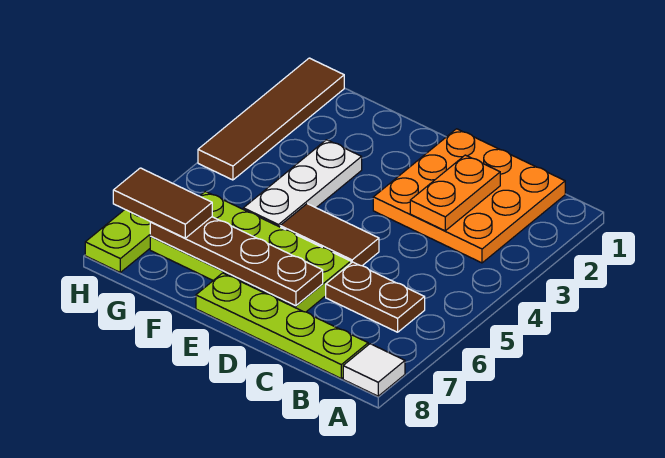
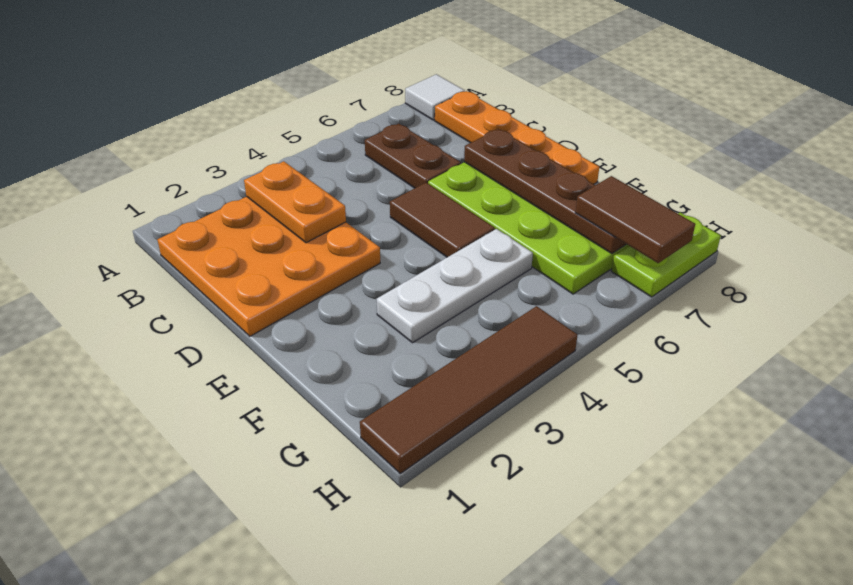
lime 1x4 plate [196,273,368,378] -> orange 1x4 plate [435,91,599,184]
orange 1x2 plate [410,155,500,231] -> orange 1x2 plate turned to [244,161,346,243]

